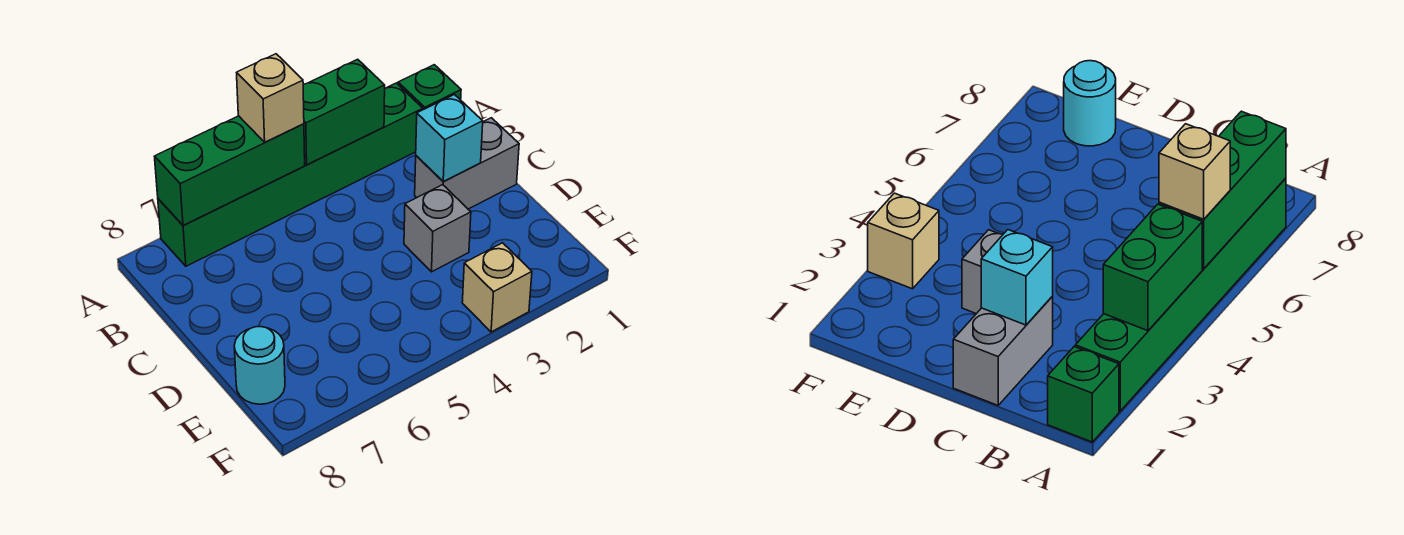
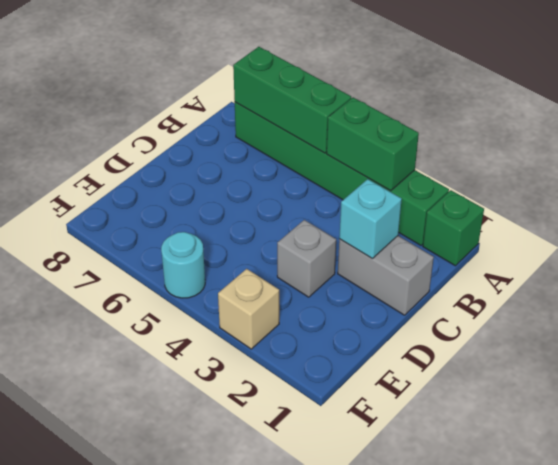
tan 1x1 brick [237,54,304,142] -> none
cyan 1x1 round brick [234,327,285,404] -> cyan 1x1 round brick moved to [161,232,205,298]

